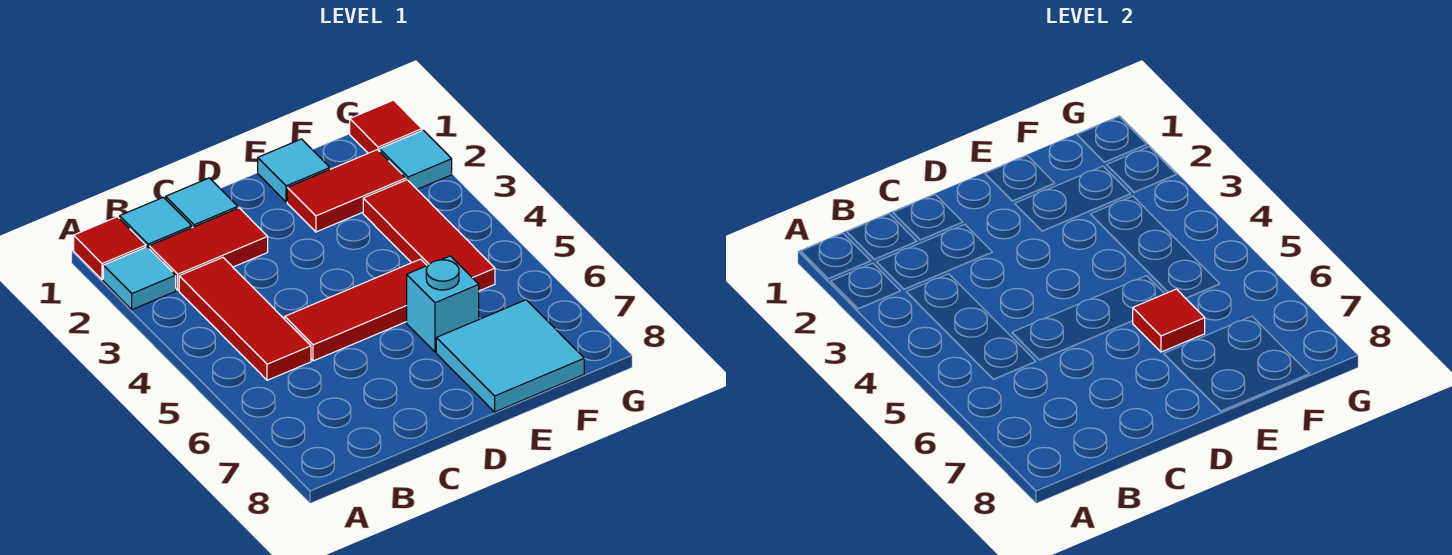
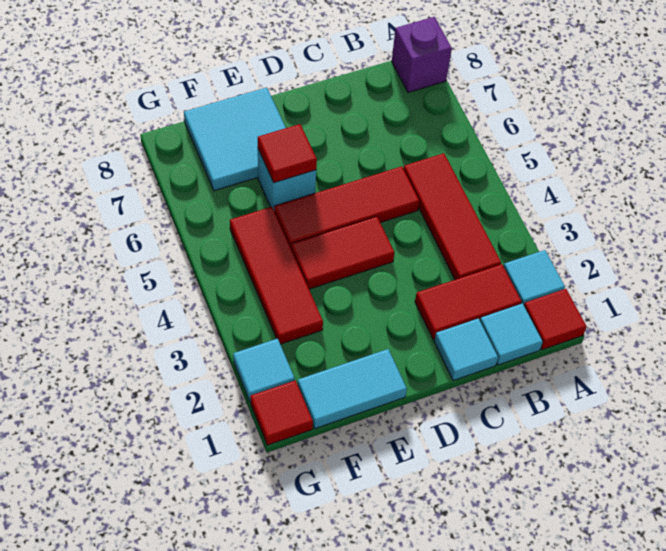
none -> purple 1x1 brick [392,17,452,92]
cyan 1x1 tile [258,139,330,202] -> cyan 1x2 tile [298,349,407,429]
red 1x2 tile [287,150,406,232] -> red 1x2 tile moved to [291,217,395,289]

